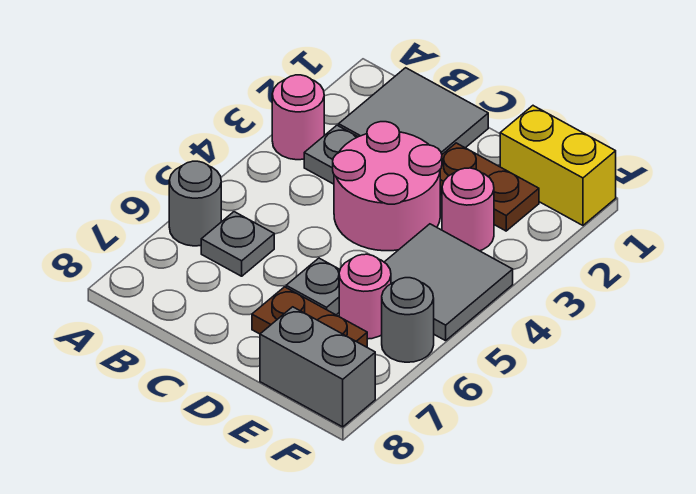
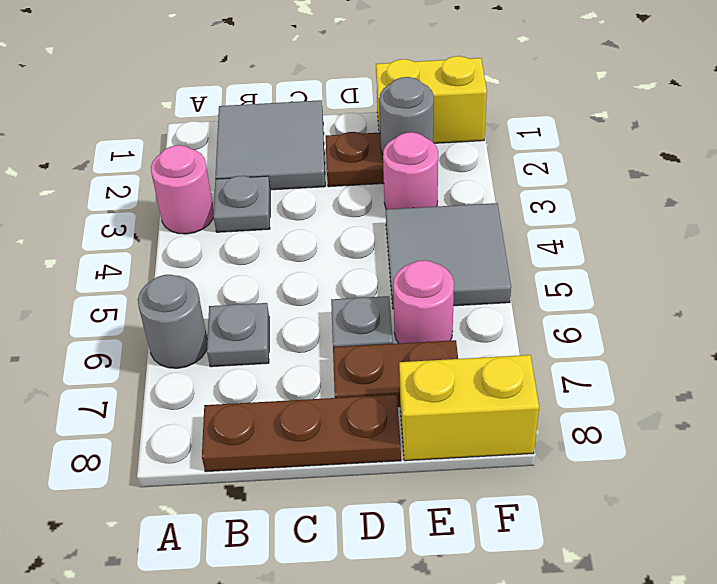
none -> brown 1x3 plate [202,395,401,472]
pink 2x2 round brick [333,122,442,251] -> none
grey 1x2 brick [260,307,375,427] -> yellow 1x2 brick [399,355,539,461]
grey 1x1 round brick [382,278,434,362] -> grey 1x1 round brick moved to [379,77,434,154]

